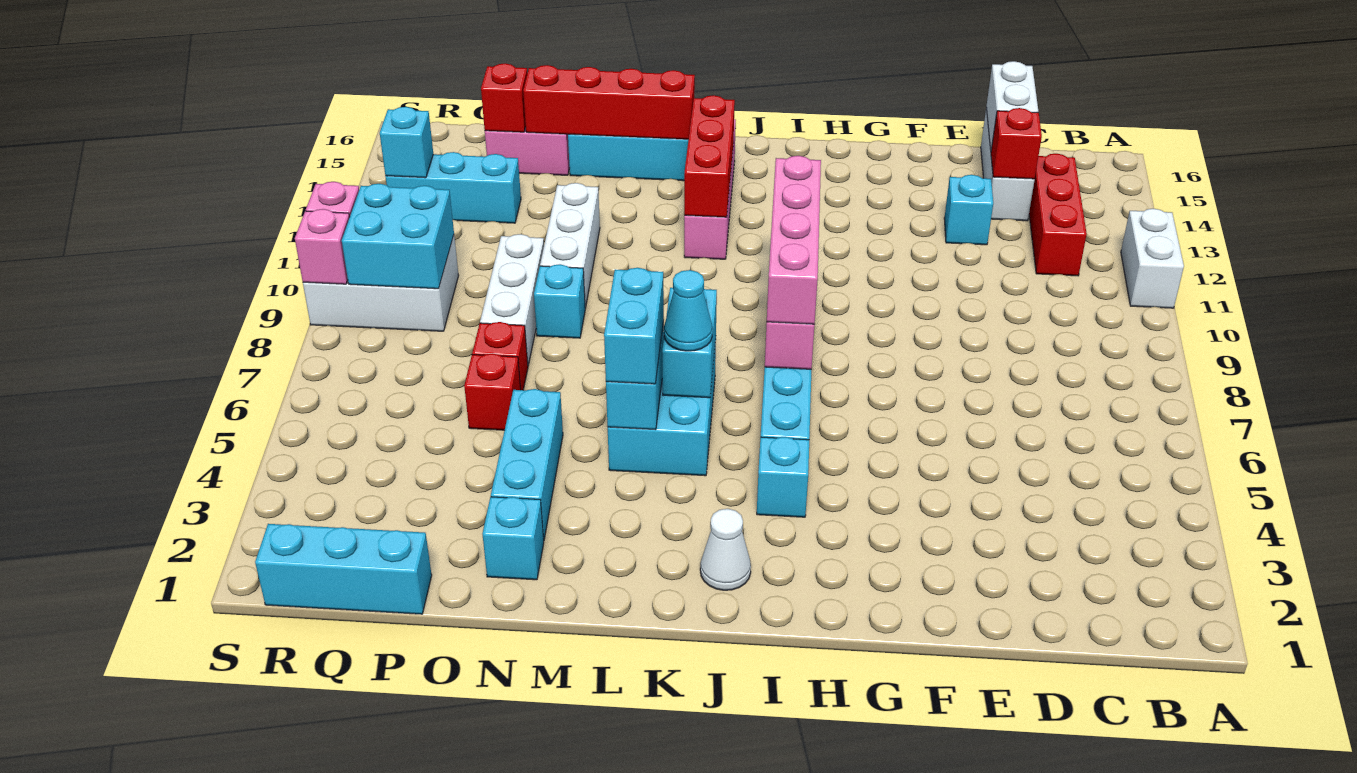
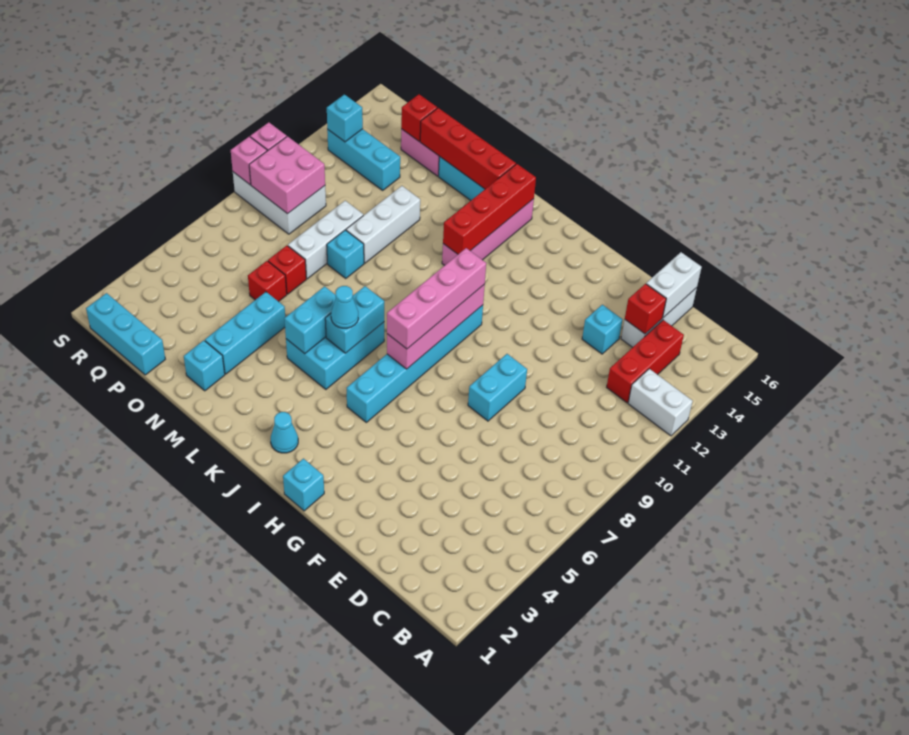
white 1x2 brick [1121,209,1184,308] -> white 1x2 brick turned to [628,369,693,436]
cyan 1x1 brick [757,437,809,517] -> cyan 1x1 brick moved to [283,459,324,511]
white 1x1 cone [700,509,751,590] -> cyan 1x1 cone [271,412,298,453]
red 1x3 brick [684,95,735,217] -> red 1x4 brick [443,164,536,254]
cyan 1x2 brick [604,268,664,384] -> cyan 1x2 brick moved to [468,354,527,421]
cyan 2x2 brick [342,184,454,289] -> pink 2x2 brick [249,136,325,214]

